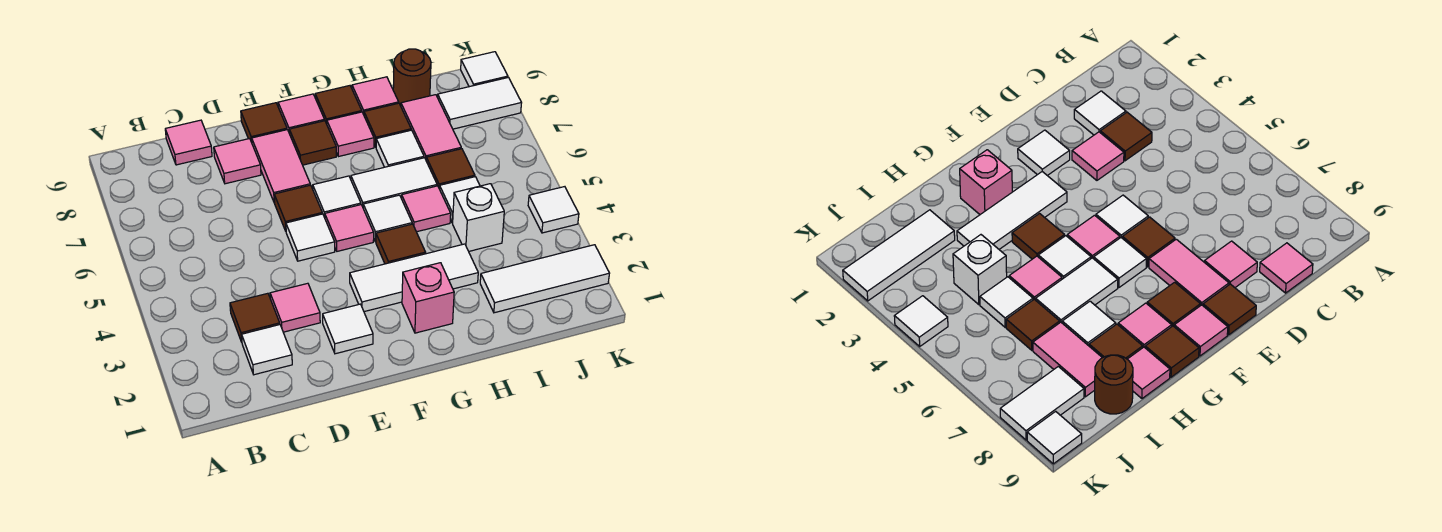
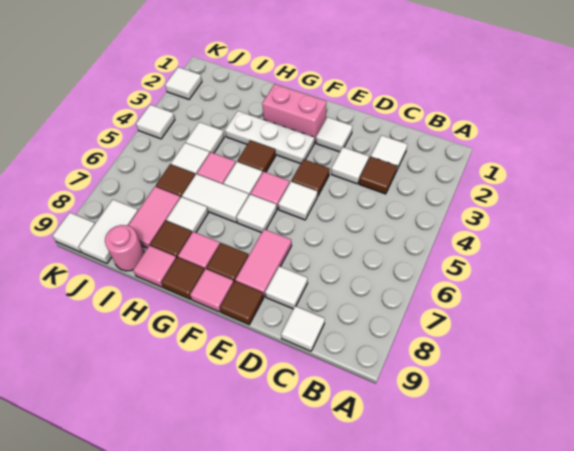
pink 1x1 tile [165,120,212,165] -> white 1x1 tile [281,306,325,351]
pink 1x1 tile [270,283,320,332] -> white 1x1 tile [331,147,369,184]
pink 1x1 tile [214,139,261,184] -> white 1x1 tile [265,266,308,309]
brown 1x1 tile [274,185,322,231] -> brown 1x1 tile moved to [291,159,330,197]
white 1x3 tile [350,244,478,312] -> white 1x3 plate [225,111,314,164]
pink 1x1 brick [402,263,454,333] -> pink 1x2 brick [262,84,326,143]
white 1x3 tile [480,245,609,313] -> white 1x1 tile [165,67,202,99]
white 1x1 brick [453,184,504,251] -> white 1x1 tile [186,122,224,153]
brown 1x1 round brick [393,49,431,106] -> pink 1x1 round brick [105,225,144,271]
white 1x2 tile [438,77,521,129] -> white 1x2 tile turned to [79,200,138,263]

